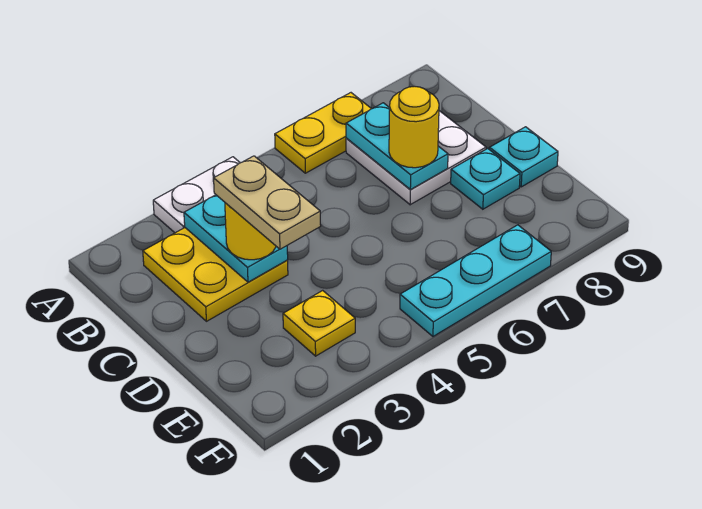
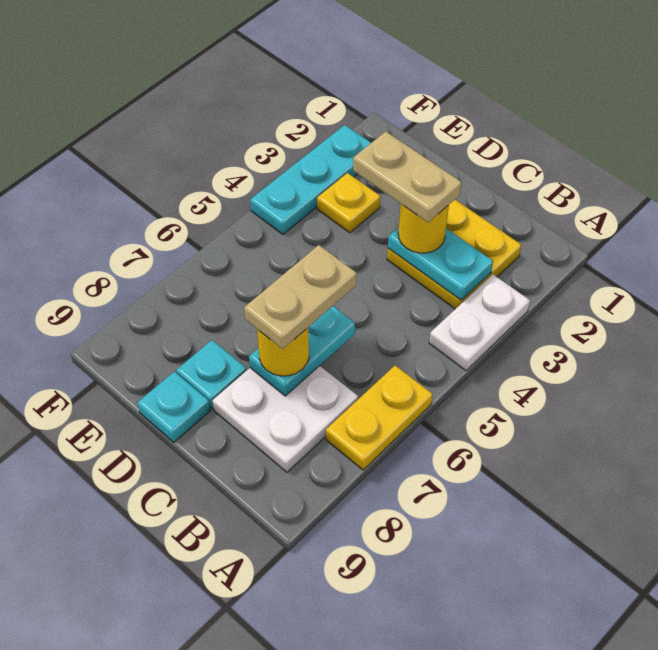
cyan 1x2 plate [346,103,448,190] -> cyan 1x2 plate turned to [249,306,355,396]
none -> tan 1x2 plate [244,245,357,349]
cyan 1x3 plate [400,225,551,336] -> cyan 1x3 plate moved to [250,125,371,234]

